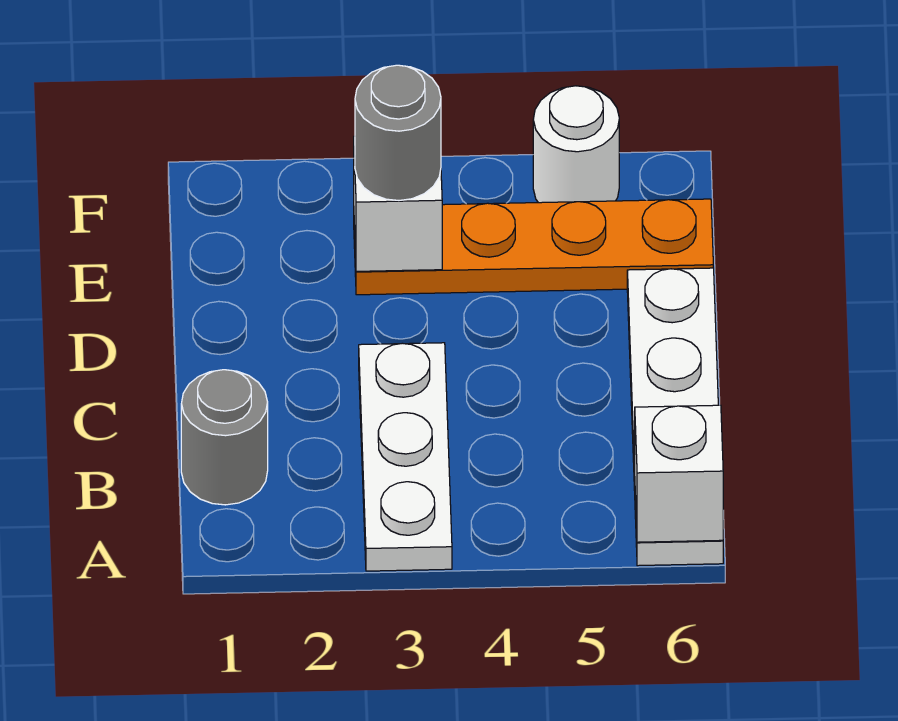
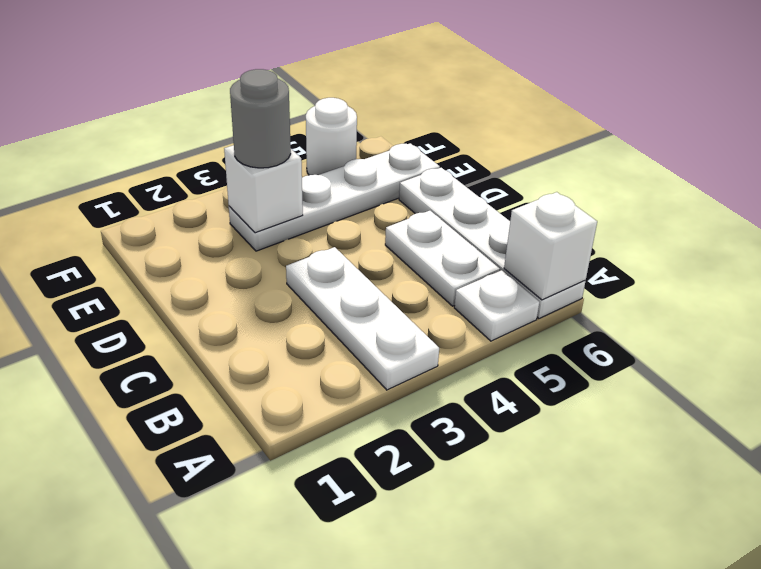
none -> white 1x1 plate [454,270,539,341]
grey 1x1 round brick [181,370,268,505] -> none
none -> white 1x2 plate [385,211,500,306]
orange 1x4 plate [354,199,713,295] -> white 1x4 plate [229,143,440,251]

